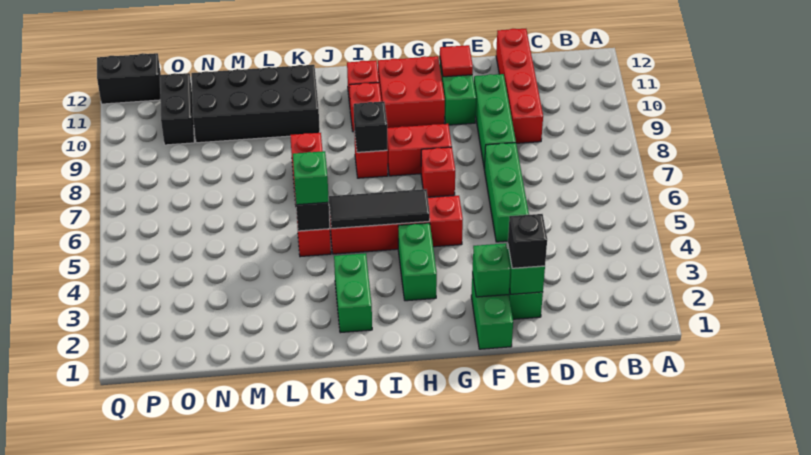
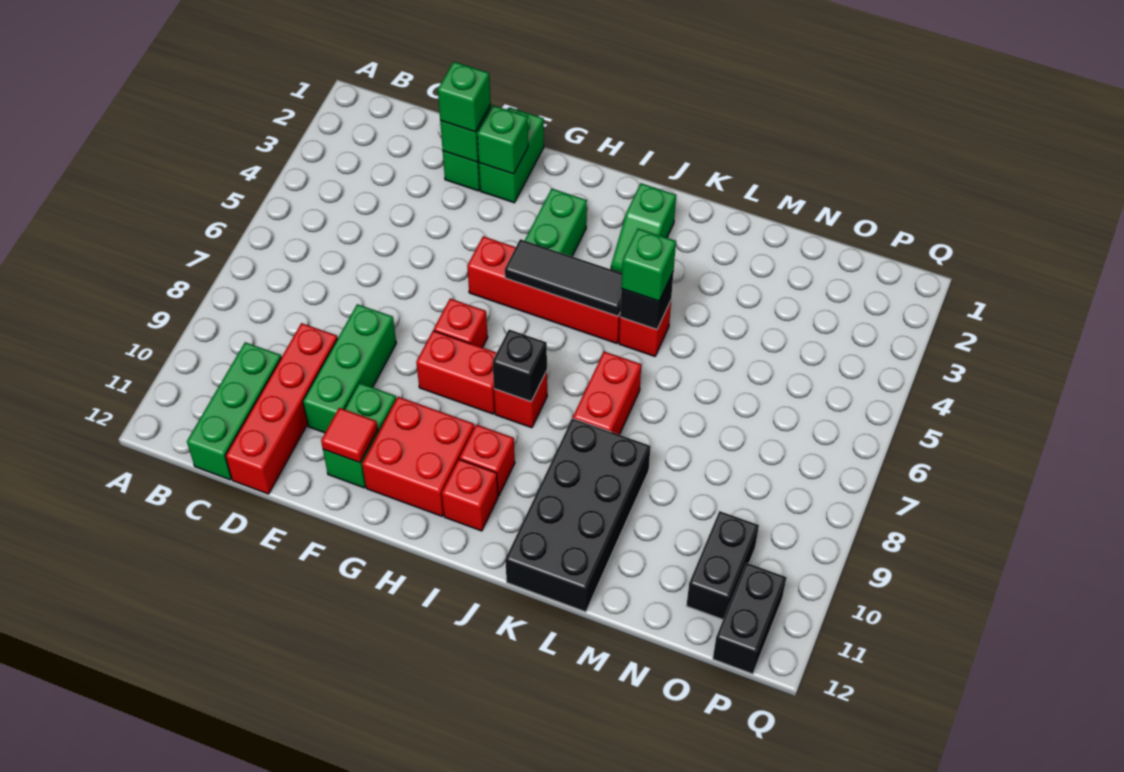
black 1x1 brick [508,214,547,268] -> green 1x1 brick [438,62,491,132]
green 1x3 brick [484,143,529,242] -> green 1x3 brick moved to [187,342,281,480]
green 1x2 brick [334,253,372,333] -> green 1x2 slope [611,183,676,273]
black 2x4 brick [191,65,320,143] -> black 2x4 brick turned to [505,418,651,612]
black 1x2 brick [97,53,161,104] -> black 1x2 brick turned to [713,563,787,674]

